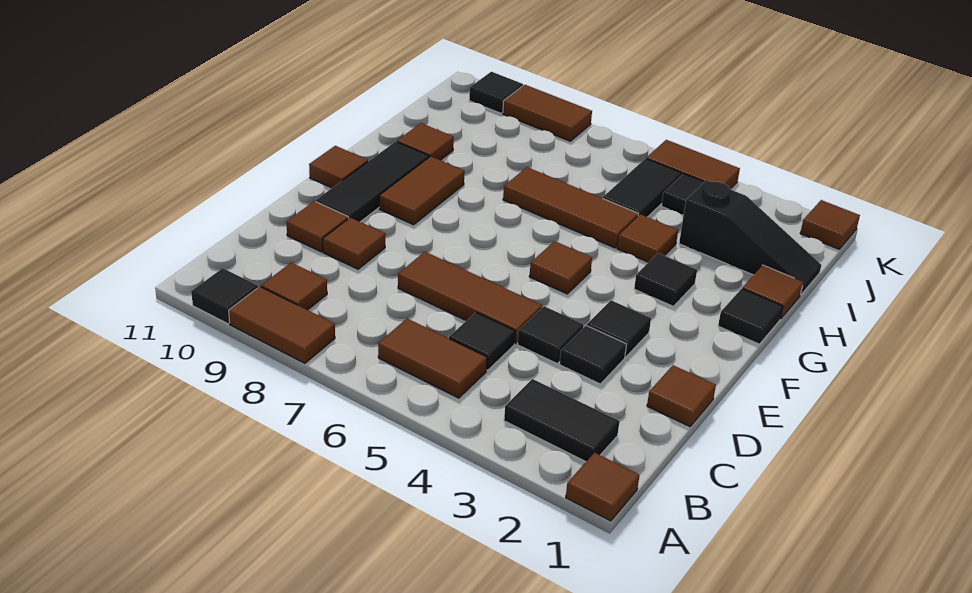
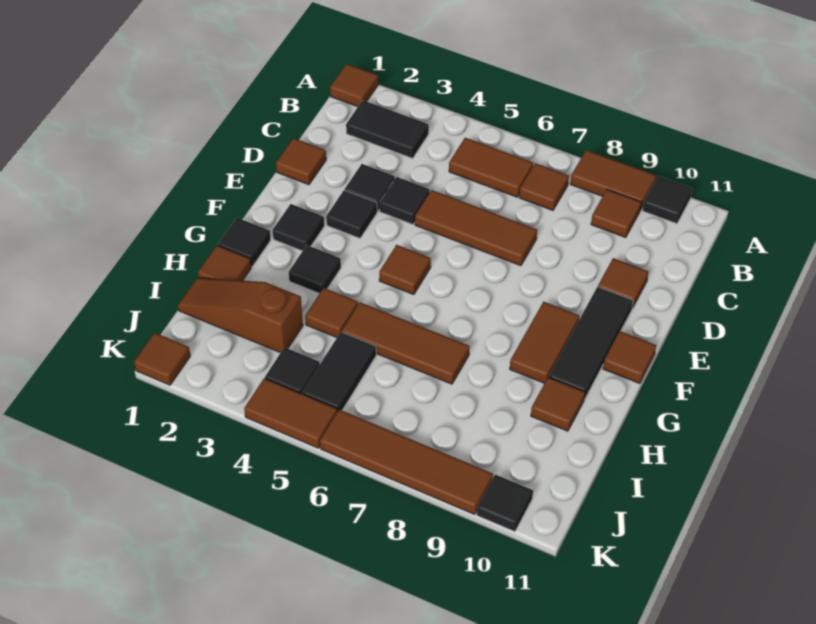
black 1x1 tile [449,312,515,370] -> black 1x1 tile moved to [273,204,324,251]
brown 1x1 tile [323,218,385,269] -> brown 1x1 tile moved to [519,163,569,210]
black 1x3 slope [679,180,821,294] -> brown 1x3 slope [178,278,303,353]
brown 1x2 tile [503,85,592,141] -> brown 1x4 tile [320,410,493,515]

